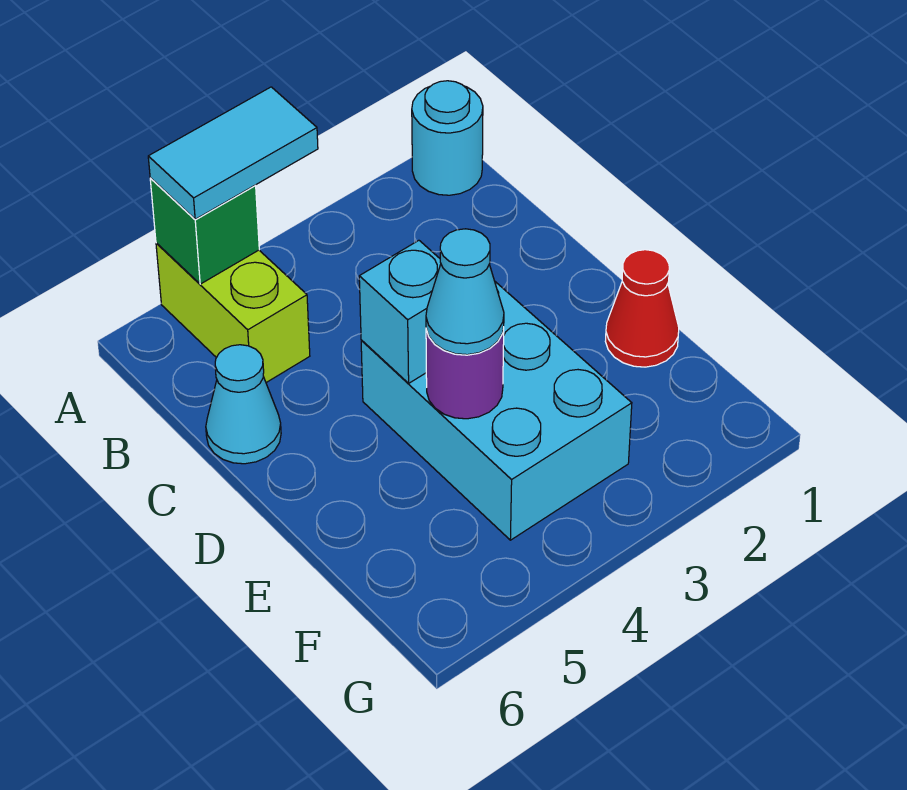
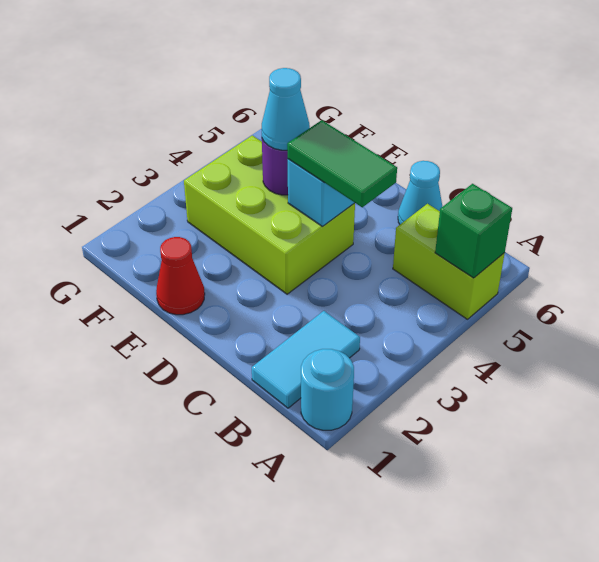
cyan 1x2 tile [148,87,318,219] -> cyan 1x2 tile moved to [252,311,360,408]
none -> green 1x2 tile [287,120,397,207]
cyan 2x3 brick [361,282,632,540] -> lime 2x3 brick [184,135,355,294]

